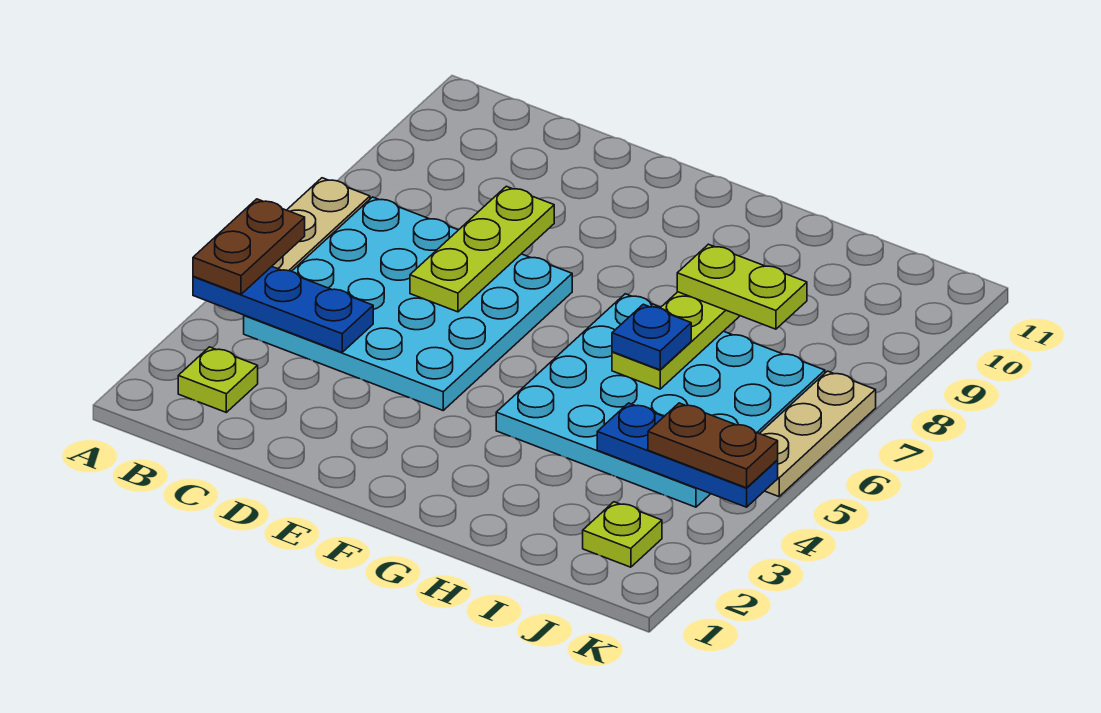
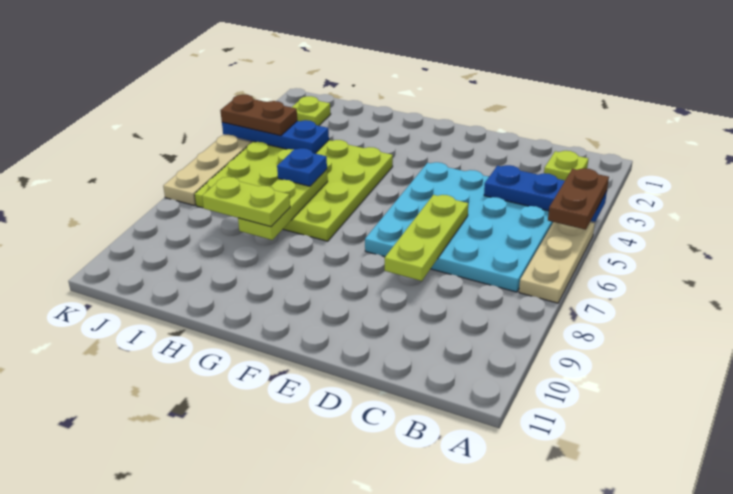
cyan 4x4 plate [496,294,825,507] -> lime 4x4 plate [195,140,393,241]

